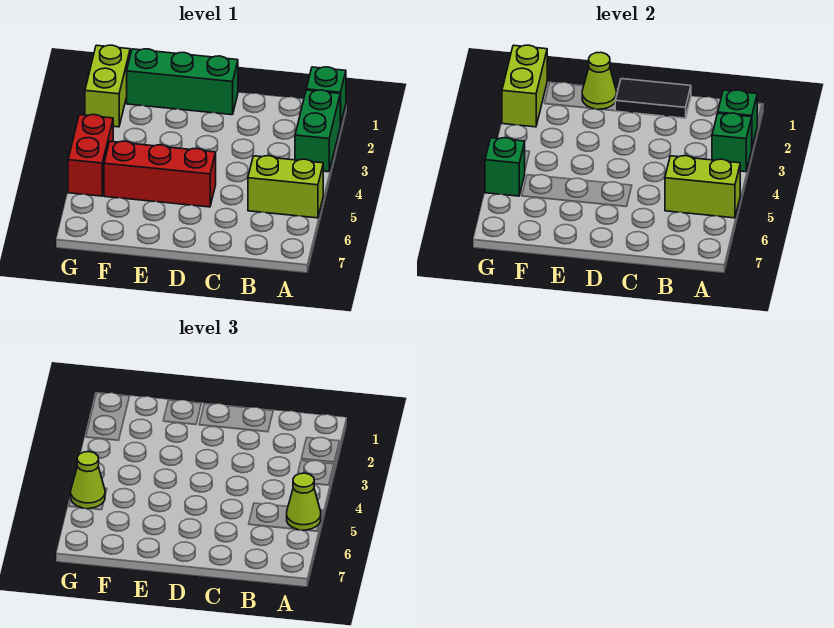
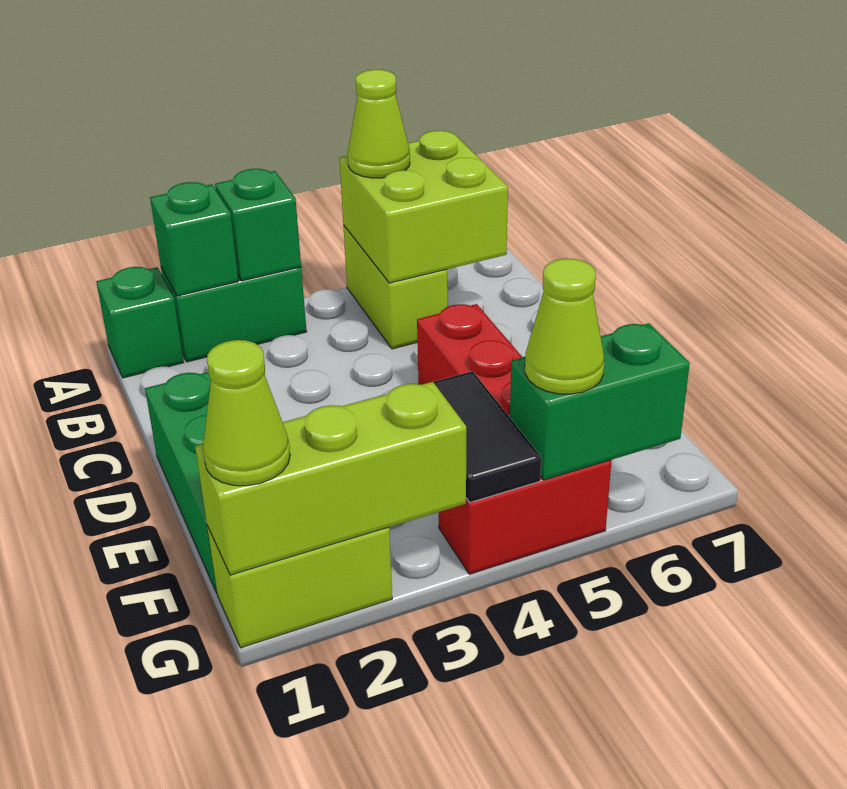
lime 1x2 brick [665,156,740,218] -> lime 2x2 brick [339,131,508,283]
black 1x2 tile [615,79,691,118] -> black 1x2 tile moved to [434,371,541,502]
lime 1x1 cone [582,52,616,109] -> lime 1x1 cone moved to [203,340,290,486]
lime 1x2 brick [502,45,547,127] -> lime 1x3 brick [195,382,466,575]
green 1x1 brick [485,138,525,196] -> green 1x2 brick [510,323,690,480]

